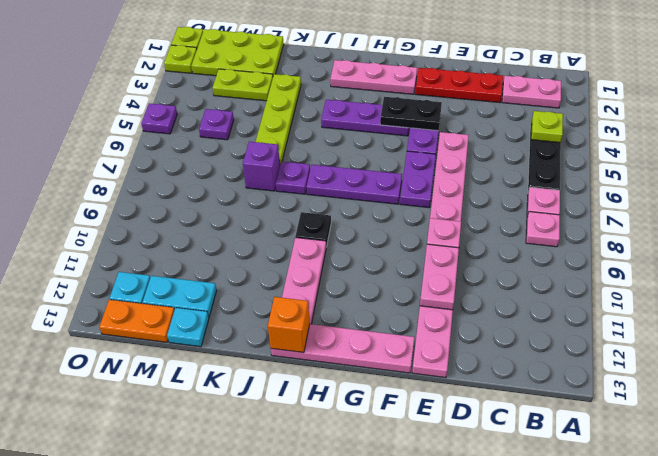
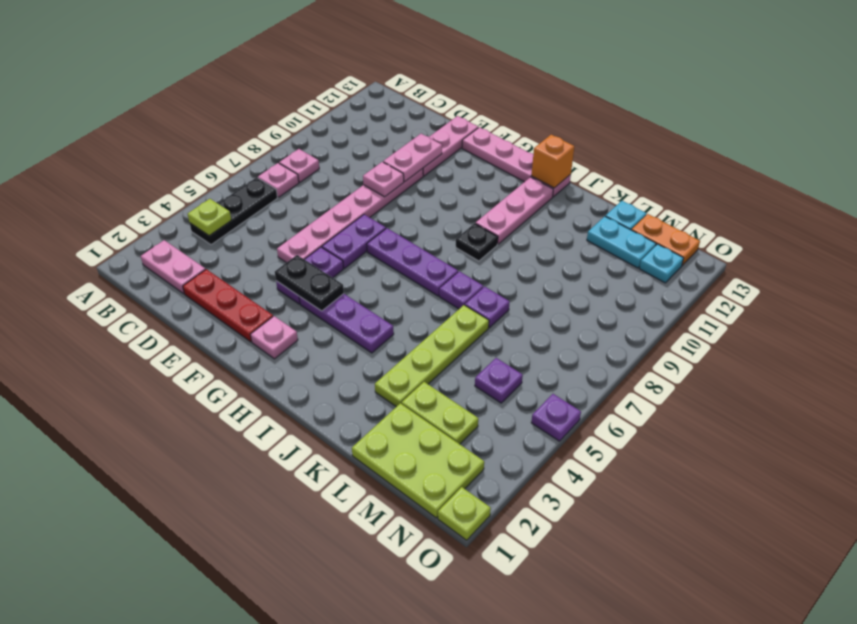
pink 1x3 plate [330,60,417,94] -> pink 1x1 plate [250,316,298,359]
purple 1x1 brick [243,142,280,191] -> purple 1x1 plate [465,287,510,328]
lime 1x1 plate [164,45,197,73] -> none

